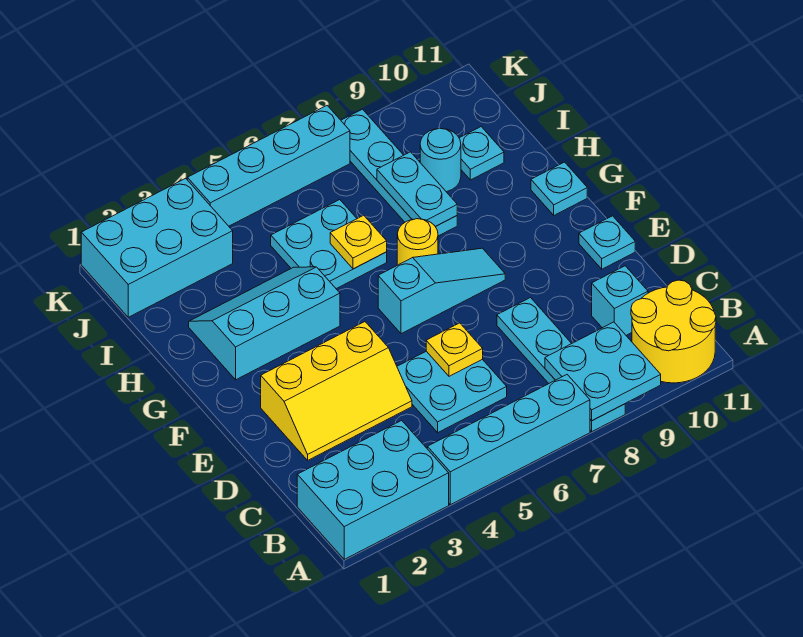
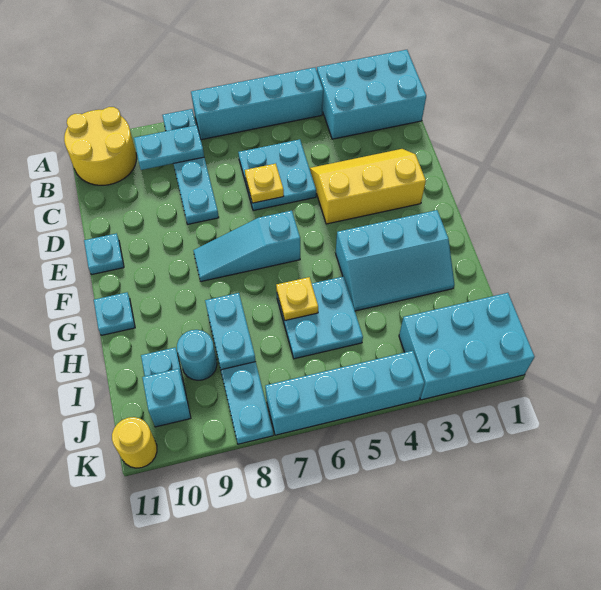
cyan 2x2 plate [545,322,661,421] -> cyan 1x2 plate [134,125,204,170]
cyan 1x1 brick [592,266,648,335] -> cyan 1x1 brick moved to [142,369,191,427]
yellow 1x1 round brick [397,219,438,265] -> yellow 1x1 round brick moved to [112,417,157,468]

